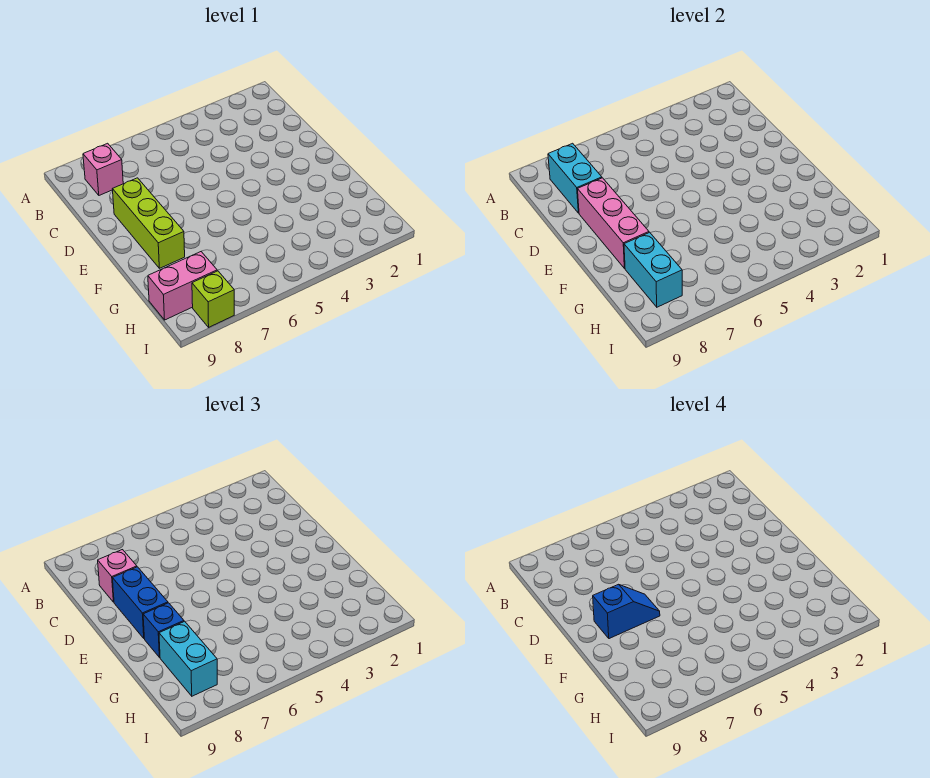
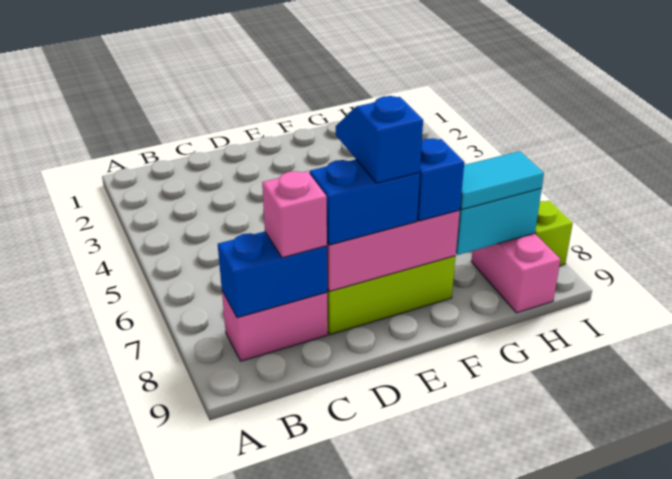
pink 1x1 brick [83,143,123,195] -> pink 1x2 brick [222,291,328,361]
cyan 1x2 brick [548,143,602,213] -> blue 1x2 brick [218,232,327,318]
cyan 1x2 brick [159,621,217,696] -> cyan 1x2 tile [460,151,544,209]

